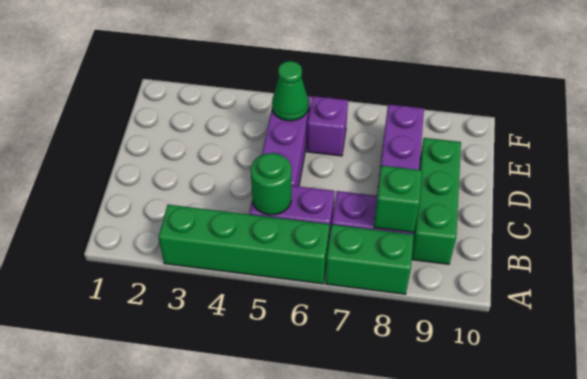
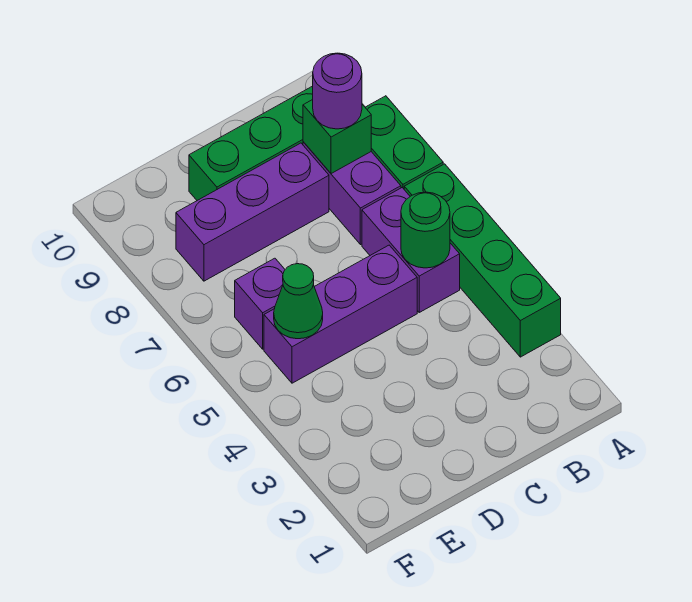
none -> purple 1x1 round brick [313,53,362,129]

